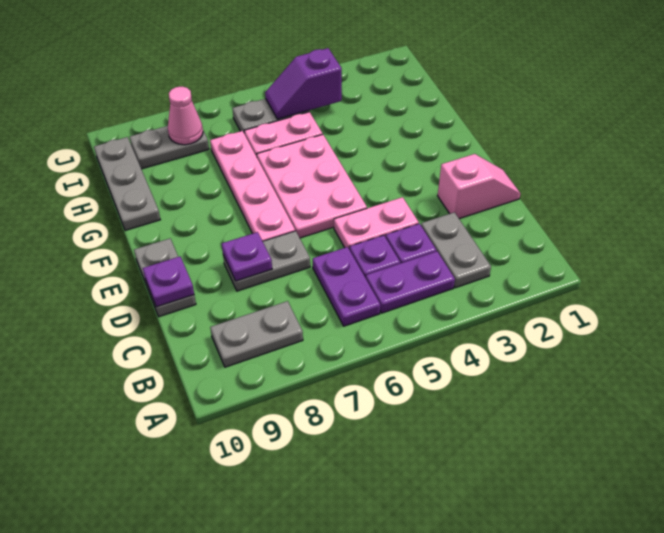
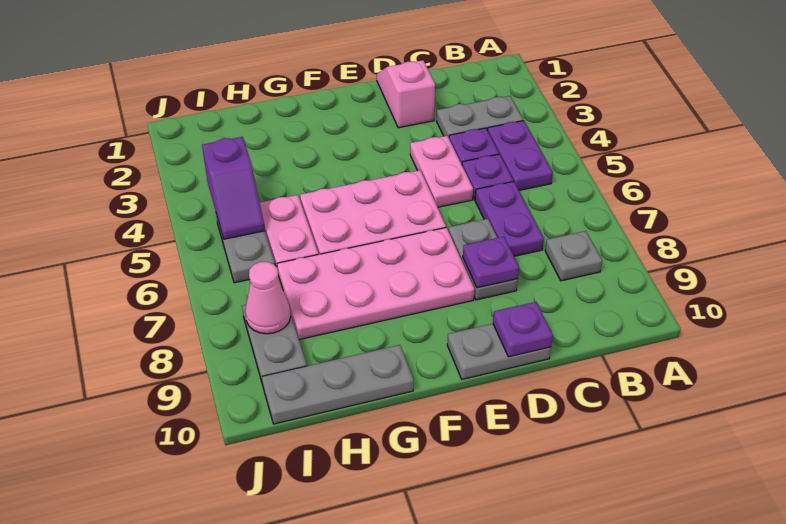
purple 1x2 plate [313,247,380,326] -> purple 1x2 plate turned to [475,181,544,256]
grey 1x2 plate [210,301,303,367] -> grey 1x1 plate [545,231,602,281]
pink 1x4 plate [210,131,295,241] -> pink 2x4 plate [277,227,475,340]

